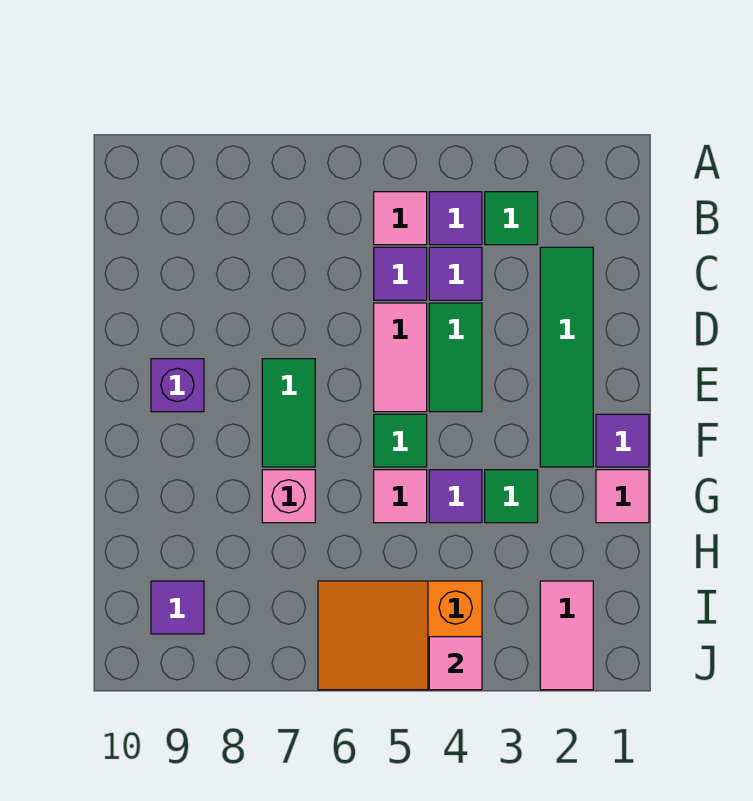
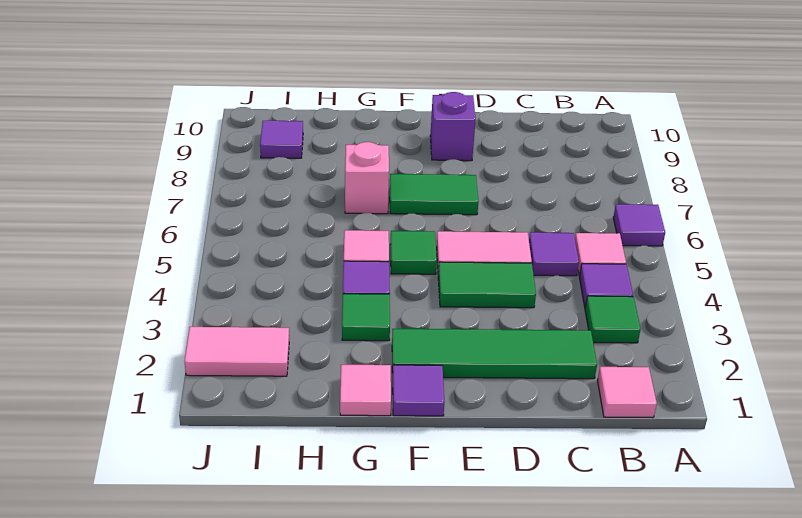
purple 1x1 tile [429,247,482,300] -> purple 1x1 tile moved to [613,204,665,246]
orange 2x3 slope [318,581,482,690] -> none
pink 1x1 tile [429,637,482,690] -> pink 1x1 tile moved to [597,367,657,418]

